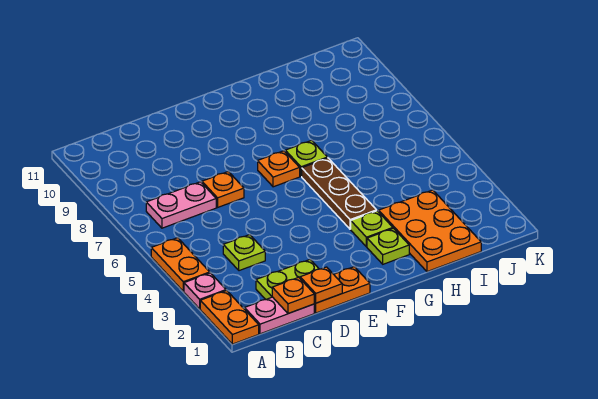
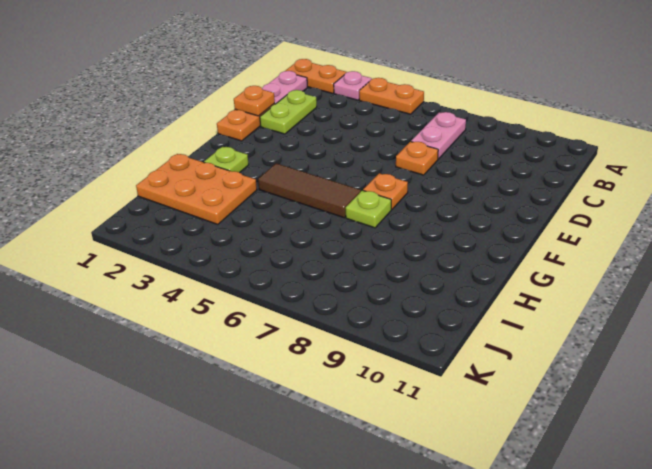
orange 1x1 plate [272,277,314,314] -> none
lime 1x1 plate [223,235,265,271] -> none
lime 1x1 plate [351,211,393,247] -> none
brown 1x3 plate [302,158,376,229] -> brown 1x3 tile [258,163,361,218]

